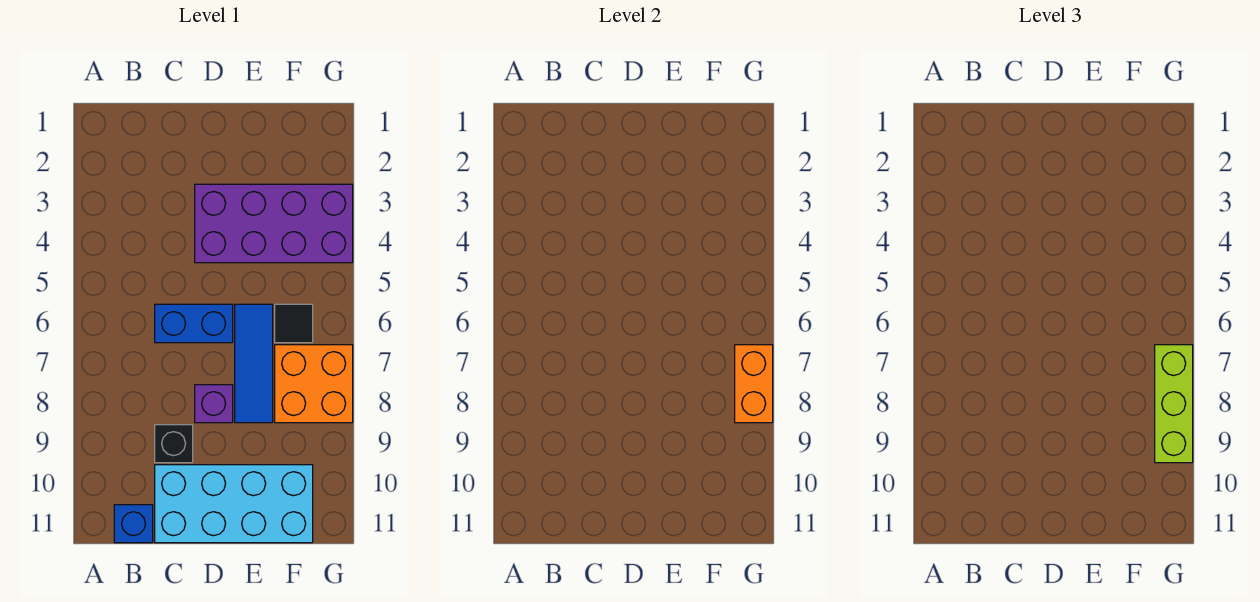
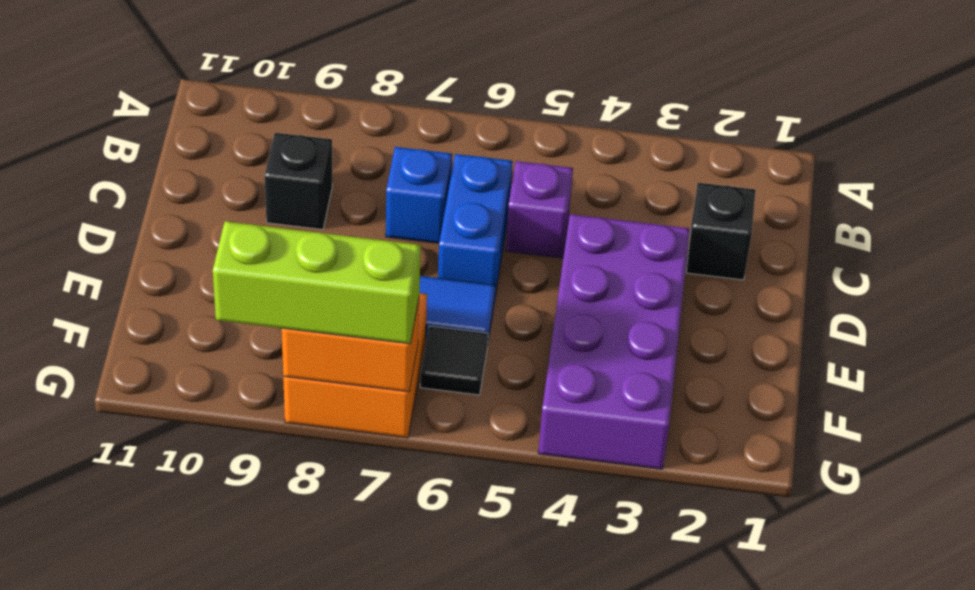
blue 1x1 brick [114,505,153,543] -> blue 1x1 brick moved to [386,147,452,243]
none -> black 1x1 brick [686,183,756,280]
cyan 2x4 brick [155,465,313,543] -> none
purple 1x1 brick [195,385,233,423] -> purple 1x1 brick moved to [506,161,573,258]

